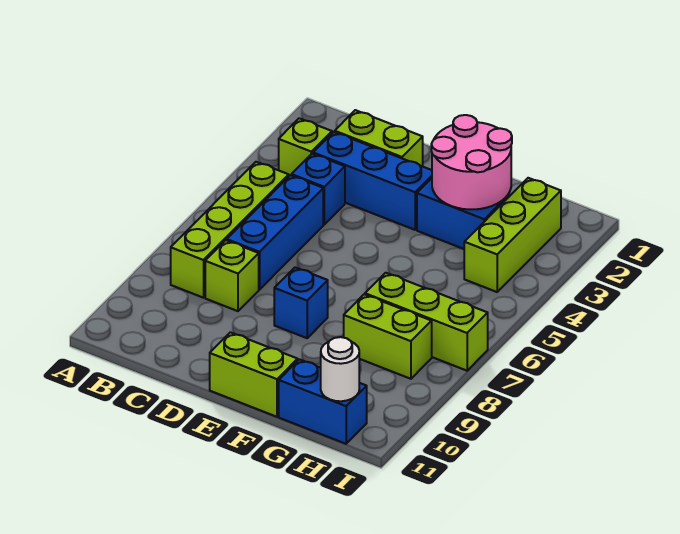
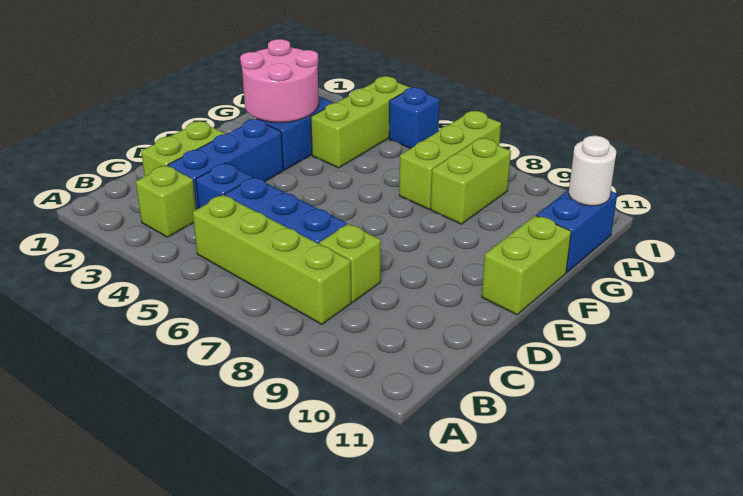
blue 1x1 brick [274,267,328,338] -> blue 1x1 brick moved to [389,87,440,149]
lime 1x3 brick [464,178,561,292] -> lime 1x3 brick turned to [311,76,410,168]

